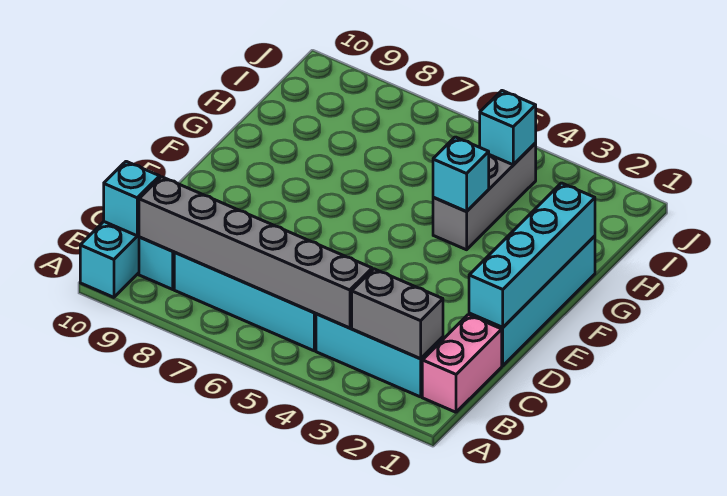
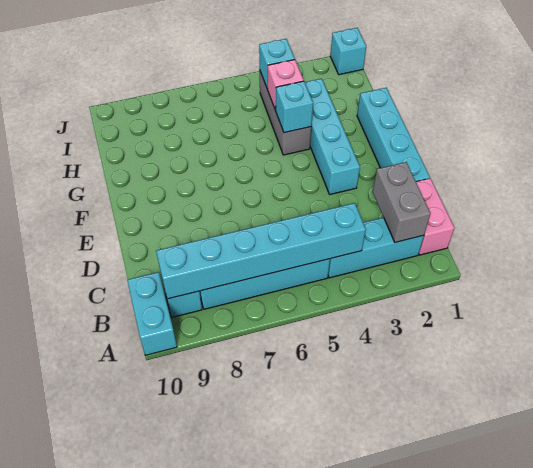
grey 1x2 brick [352,269,443,359] -> grey 1x2 brick turned to [373,162,431,242]
grey 1x6 brick [139,177,372,328] -> cyan 1x6 brick [156,203,366,299]
cyan 1x1 brick [104,161,160,236] -> cyan 1x1 brick moved to [330,28,366,75]
cyan 1x4 brick [469,183,595,327] -> cyan 1x4 brick moved to [305,79,360,194]
none -> pink 1x1 brick [267,60,304,110]

